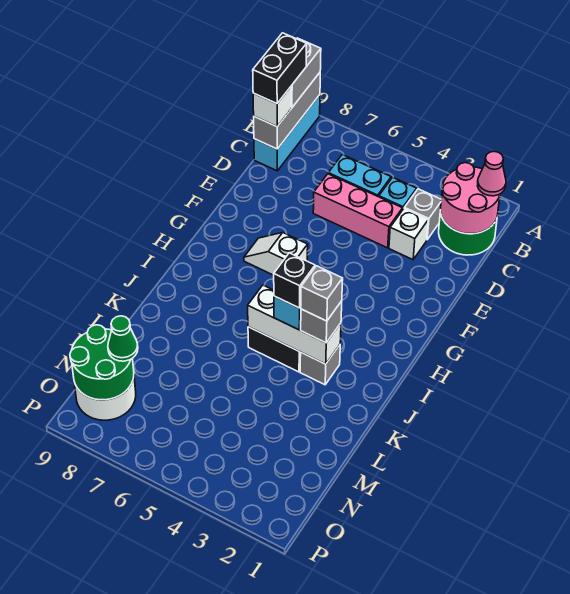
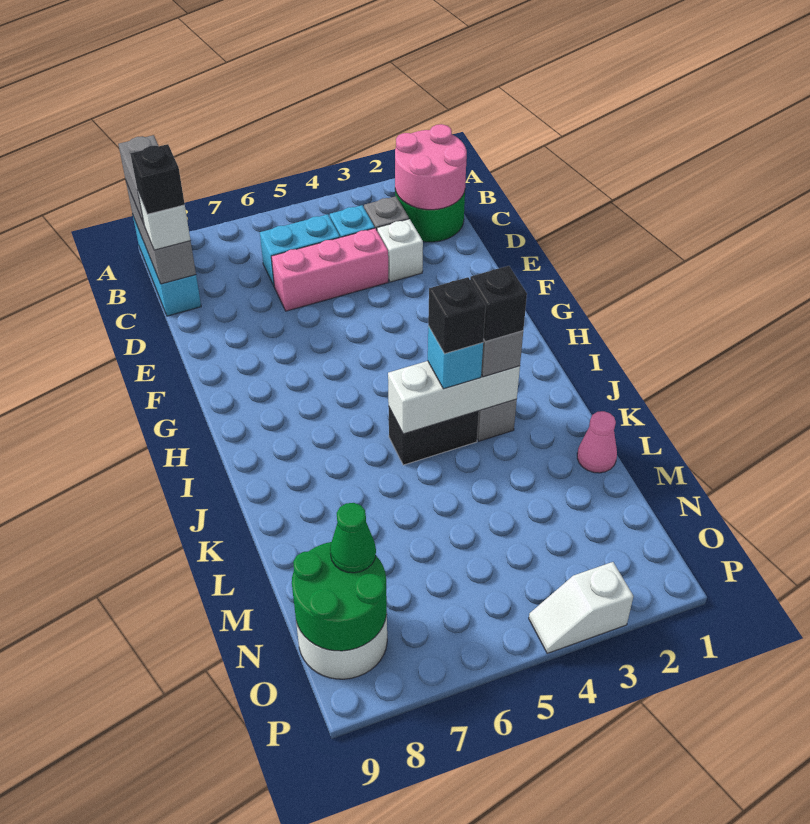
pink 1x1 cone [478,152,506,196] -> pink 1x1 cone moved to [577,411,617,473]
black 1x2 brick [253,33,307,104] -> black 1x1 brick [131,144,185,214]
white 1x2 slope [244,233,308,275] -> white 1x2 slope moved to [529,562,633,653]
grey 1x1 brick [301,266,343,321] -> black 1x1 brick [470,266,527,342]

